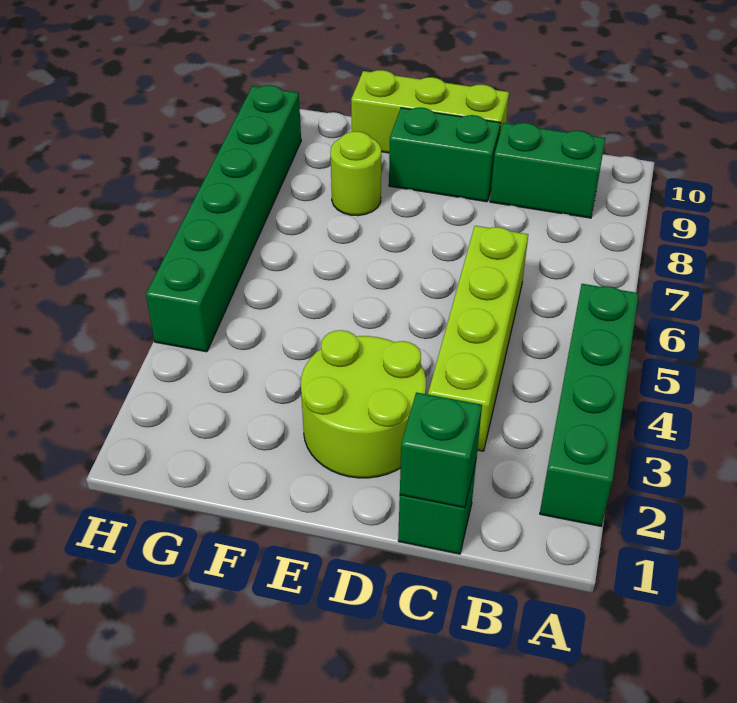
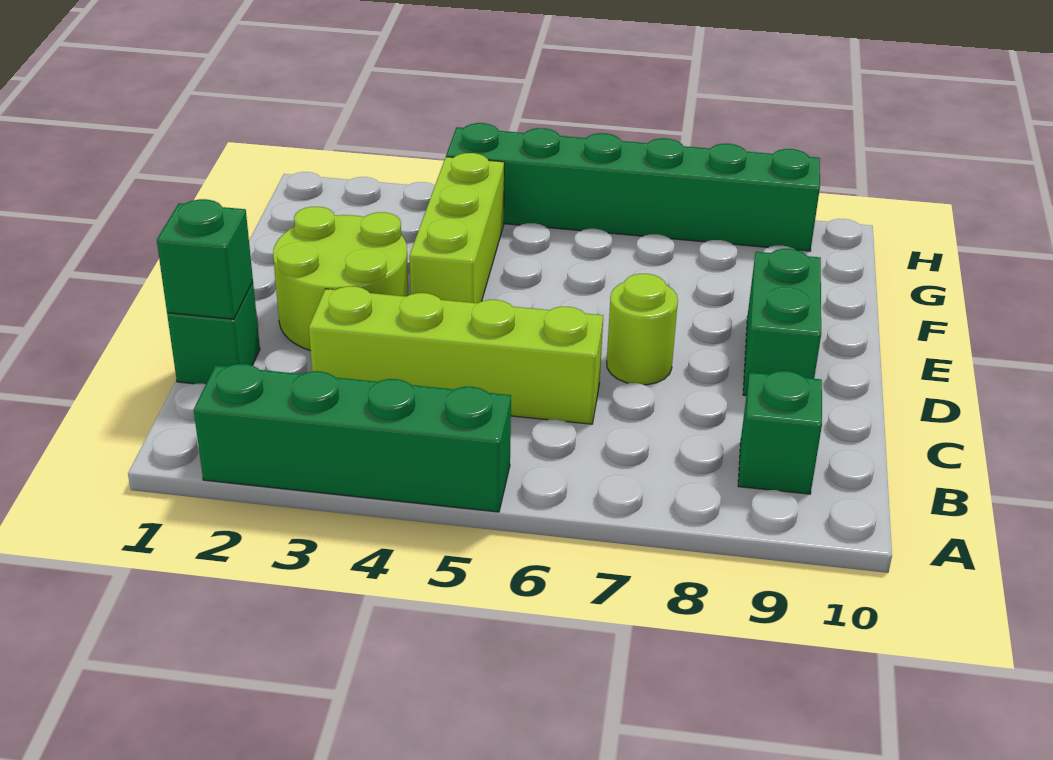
green 1x2 brick [490,123,606,218] -> green 1x1 brick [738,371,822,494]
lime 1x3 brick [351,70,509,153] -> lime 1x3 brick moved to [409,153,504,303]
lime 1x1 round brick [330,131,381,216] -> lime 1x1 round brick moved to [607,274,678,385]

